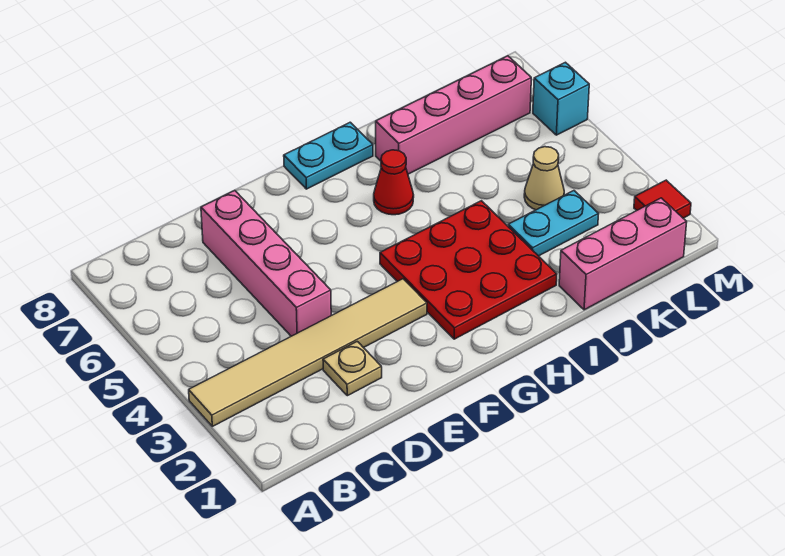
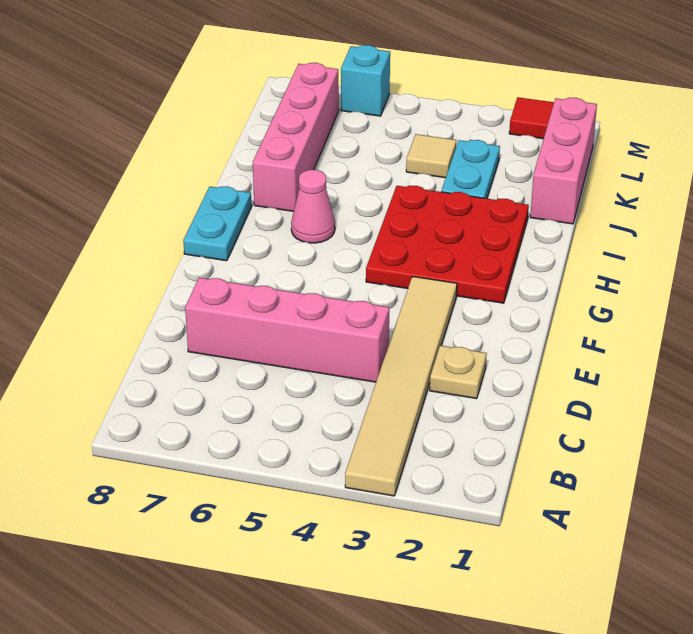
red 1x1 cone [374,150,414,215] -> pink 1x1 cone [291,170,335,243]
tan 1x1 cone [524,147,564,210] -> tan 1x1 tile [406,134,456,178]

